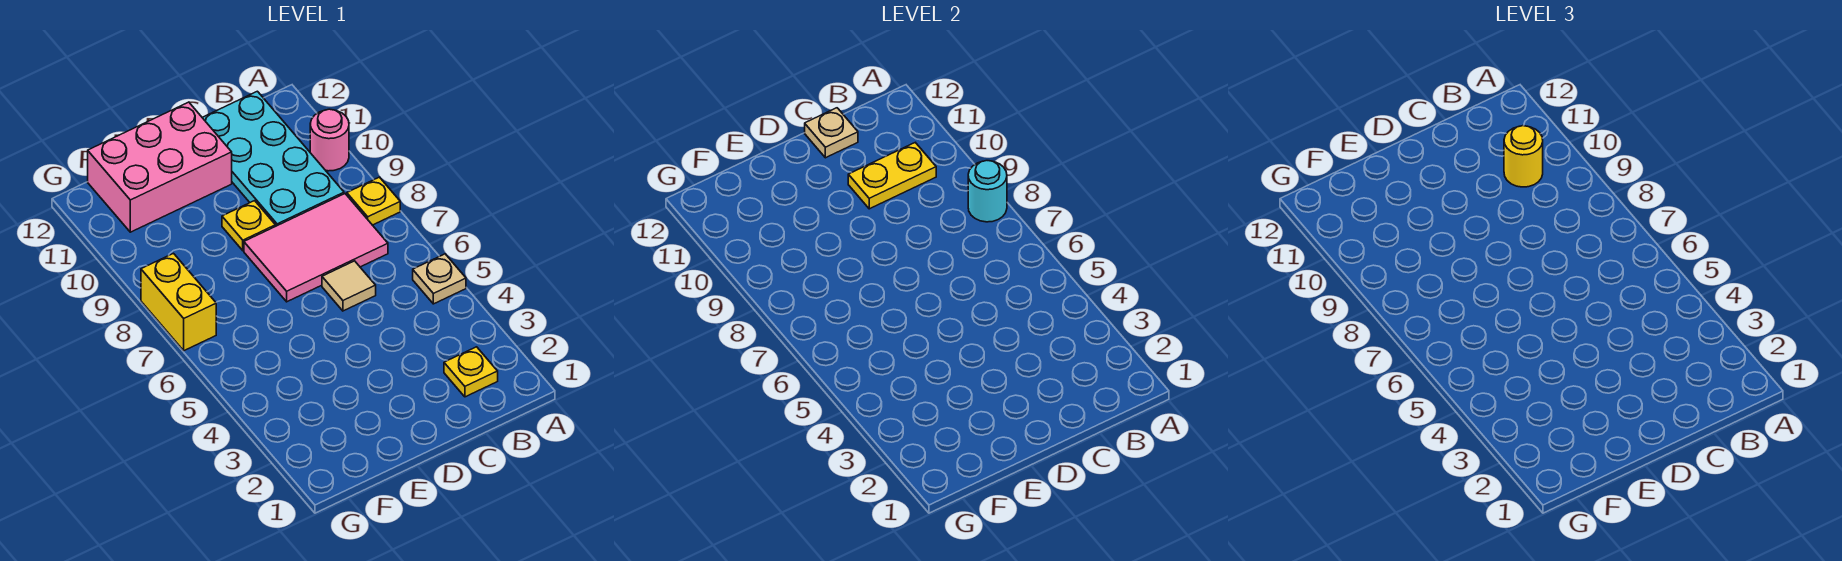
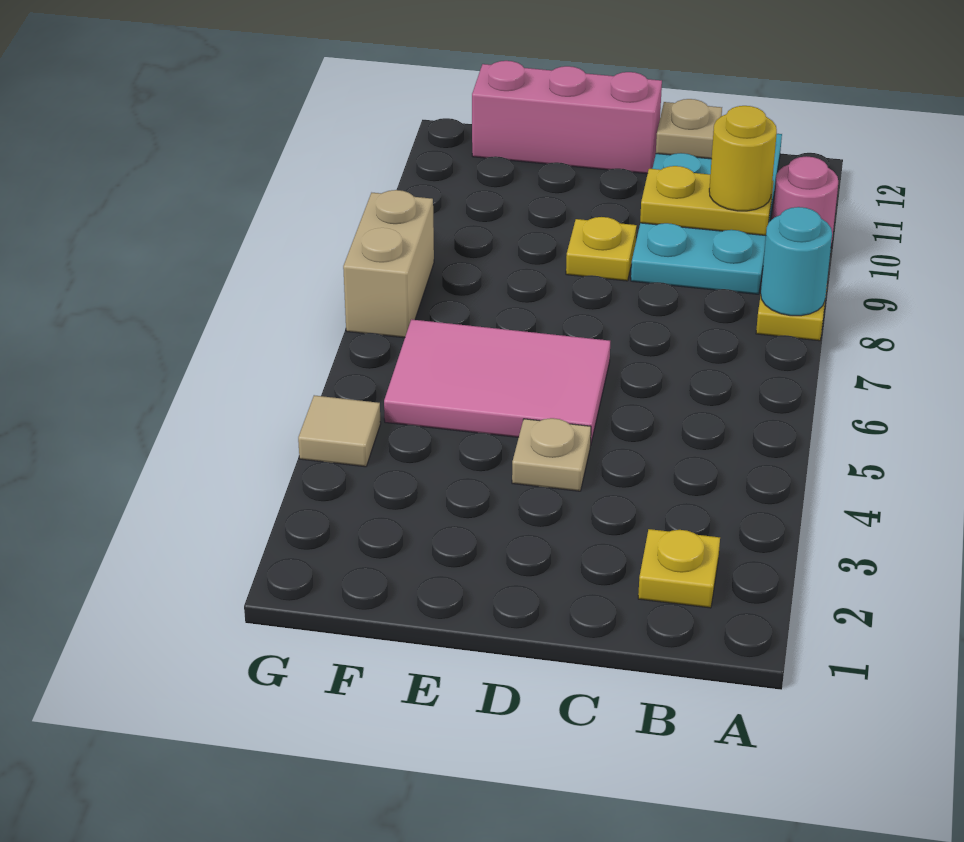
tan 1x1 plate [413,254,466,304] -> tan 1x1 plate moved to [512,418,591,491]
pink 2x3 tile [244,194,388,302] -> pink 2x3 tile moved to [384,319,610,446]
tan 1x1 tile [322,261,376,311] -> tan 1x1 tile moved to [298,395,381,467]
pink 2x3 brick [88,102,232,232] -> pink 1x3 brick [472,61,662,174]
yellow 1x2 brick [141,253,216,351] -> tan 1x2 brick [343,190,434,338]

